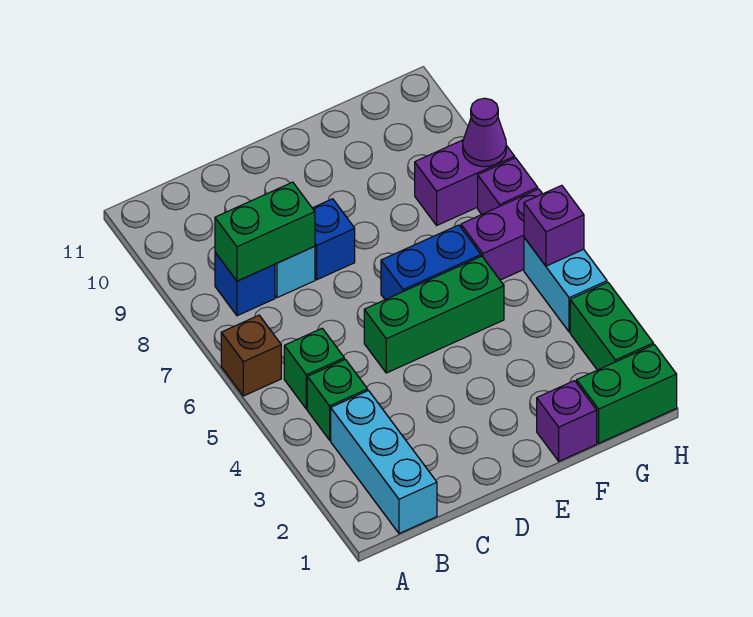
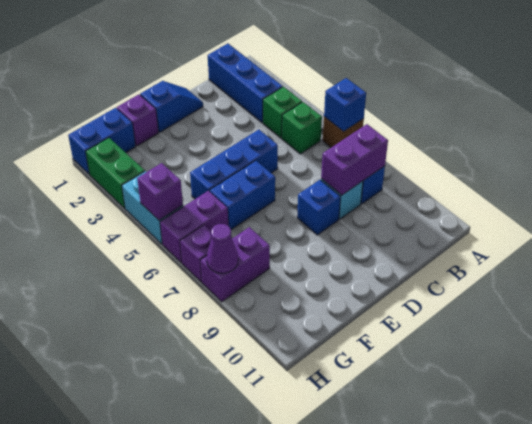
none -> blue 1x1 brick [324,78,366,132]
cyan 1x3 brick [331,391,437,534] -> blue 1x3 brick [208,44,283,123]
green 1x2 brick [215,182,315,281] -> purple 1x2 brick [321,124,388,195]
none -> blue 1x2 slope [140,81,203,132]
green 1x3 brick [364,256,504,373] -> blue 1x3 brick [190,130,278,199]
green 1x2 brick [577,345,677,443] -> blue 1x2 brick [68,108,135,174]

